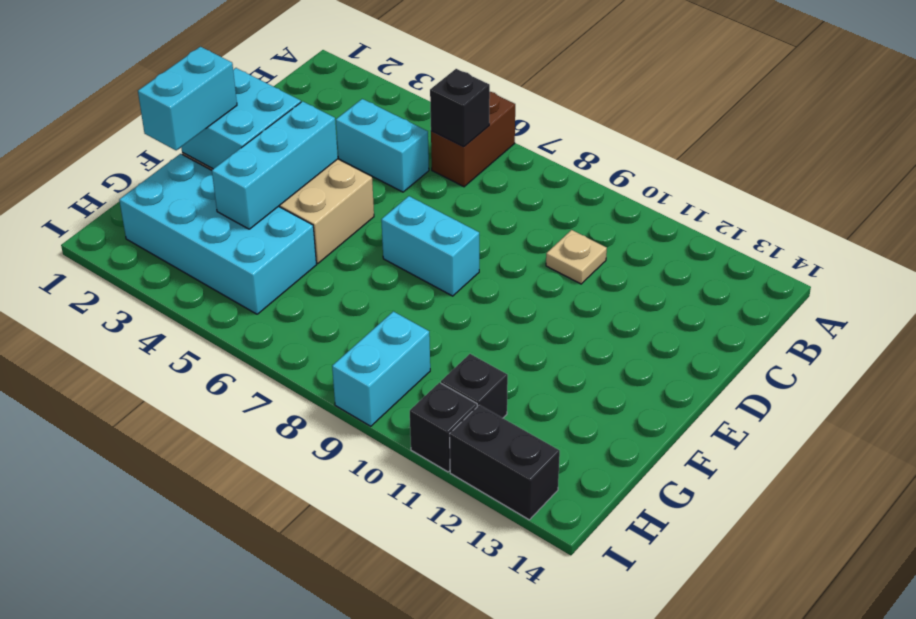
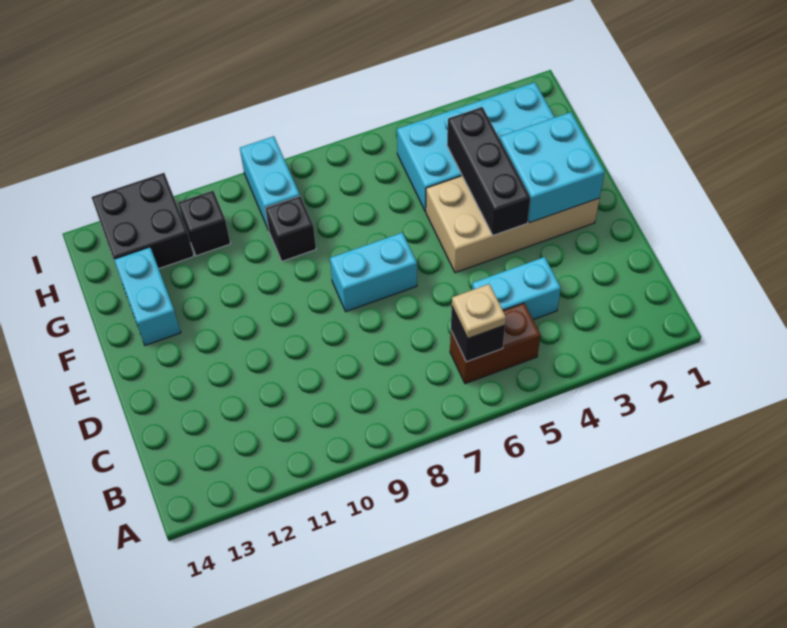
brown 1x2 brick [431,92,515,187] -> brown 1x2 brick turned to [450,303,541,384]
tan 1x1 plate [546,230,607,284] -> tan 1x1 plate moved to [452,284,506,338]
cyan 1x3 brick [212,101,338,229] -> black 1x3 brick [447,107,530,236]
cyan 1x2 brick [138,47,237,150] -> cyan 1x2 brick moved to [114,247,181,345]
black 1x1 brick [410,383,477,472] -> black 1x1 brick moved to [265,196,316,261]
black 1x2 brick [450,405,560,520] -> black 2x2 brick [92,173,194,269]

